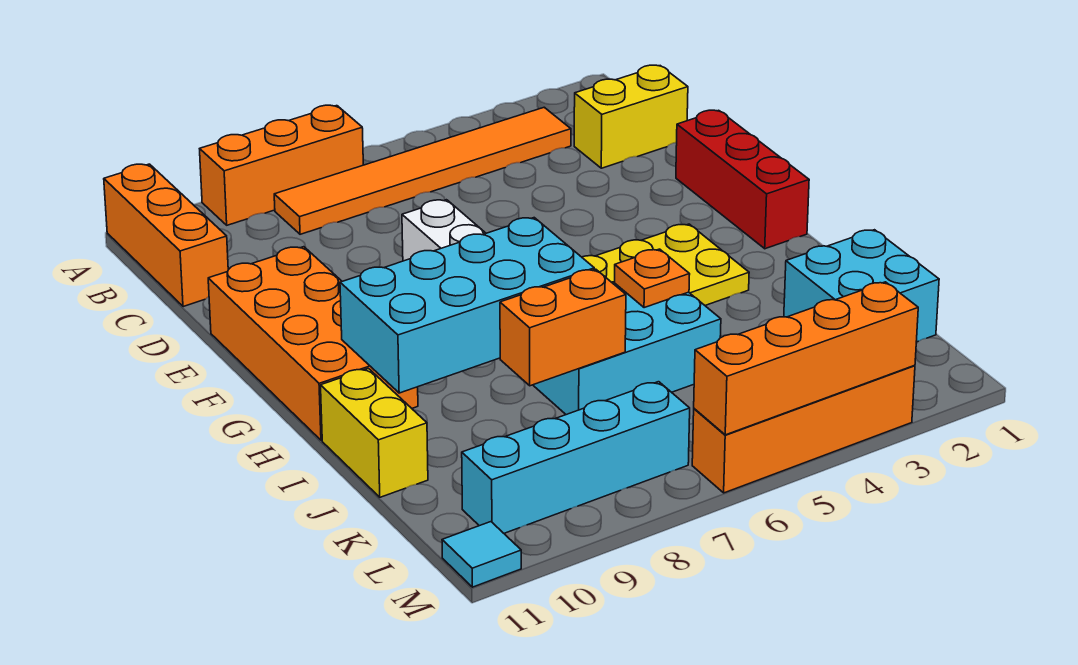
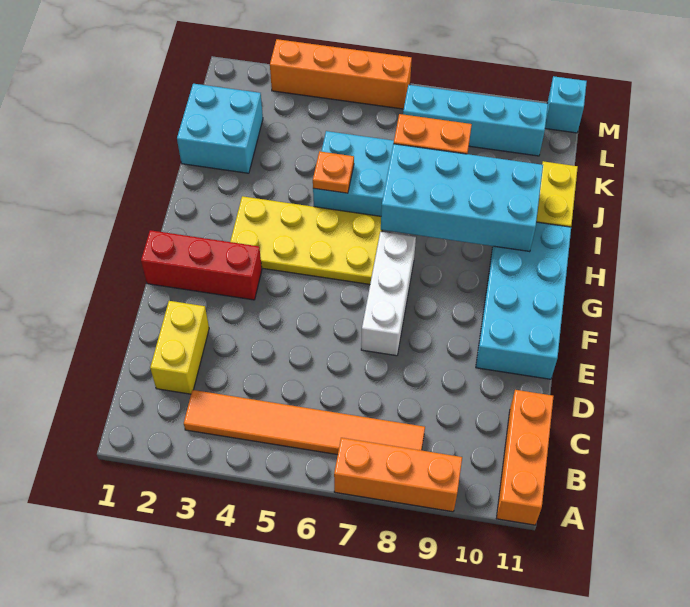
yellow 1x2 brick [574,65,688,168] -> yellow 1x2 brick turned to [150,301,209,394]
red 1x3 brick [676,110,809,249] -> red 1x3 brick turned to [141,230,262,300]
orange 2x4 brick [208,247,418,440] -> cyan 2x4 brick [476,222,571,379]
orange 1x4 brick [694,282,918,435] -> none
cyan 1x1 tile [442,522,521,587] -> cyan 1x1 brick [545,76,587,133]

